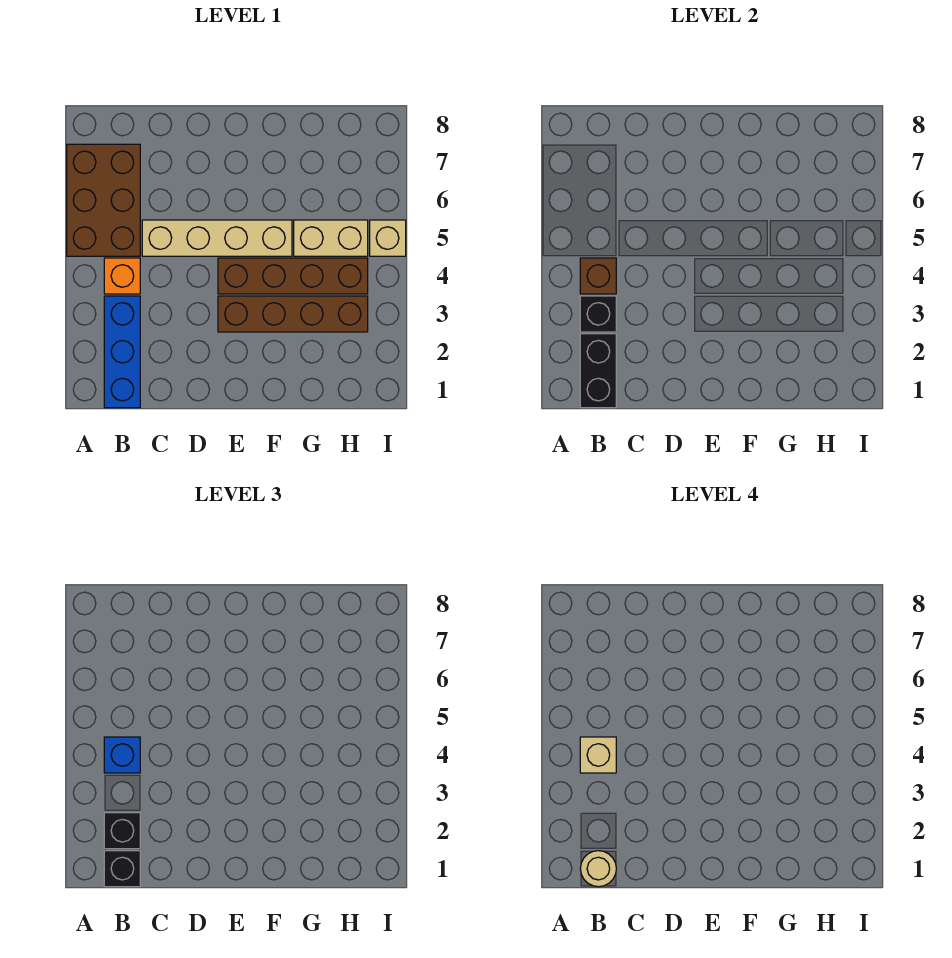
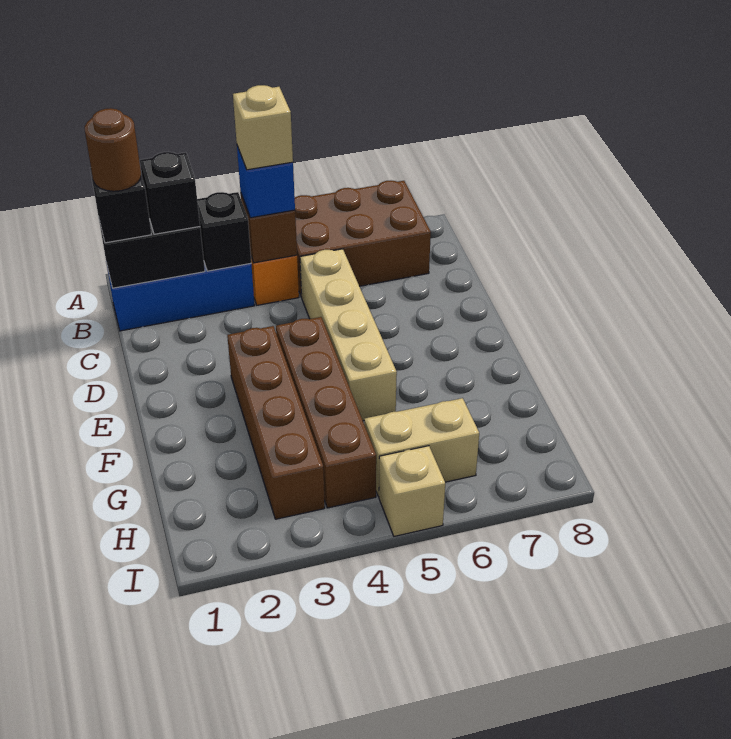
tan 1x1 round brick [580,851,616,887] -> brown 1x1 round brick [85,108,141,191]
tan 1x2 brick [294,220,368,256] -> tan 1x2 brick turned to [364,398,479,497]

